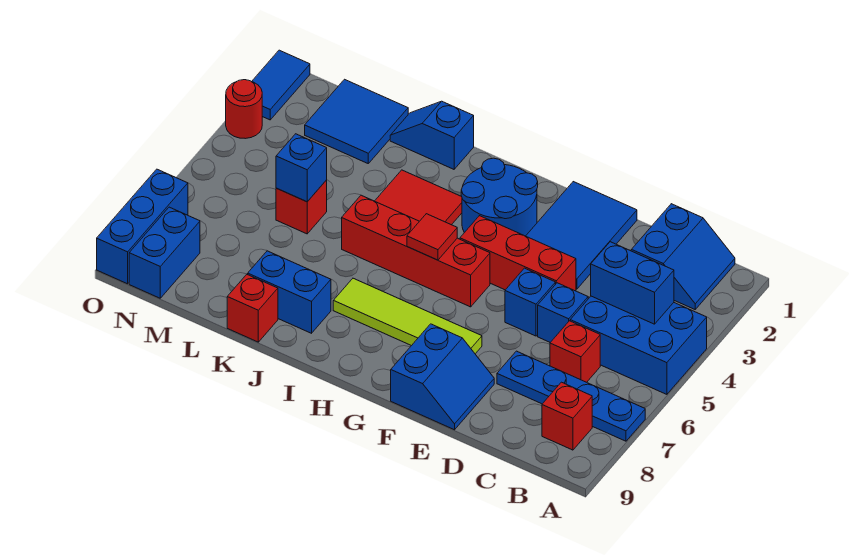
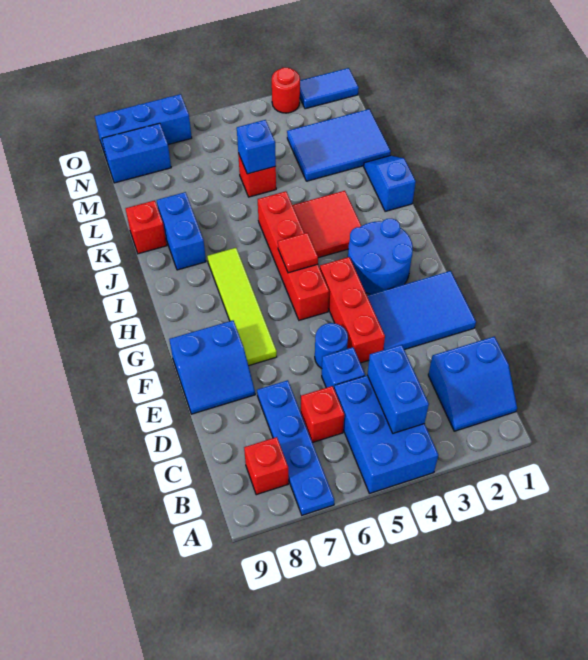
blue 1x1 brick [505,268,555,336] -> blue 1x1 round brick [315,323,348,369]
blue 2x2 tile [305,79,408,163] -> blue 2x3 tile [287,109,391,181]

